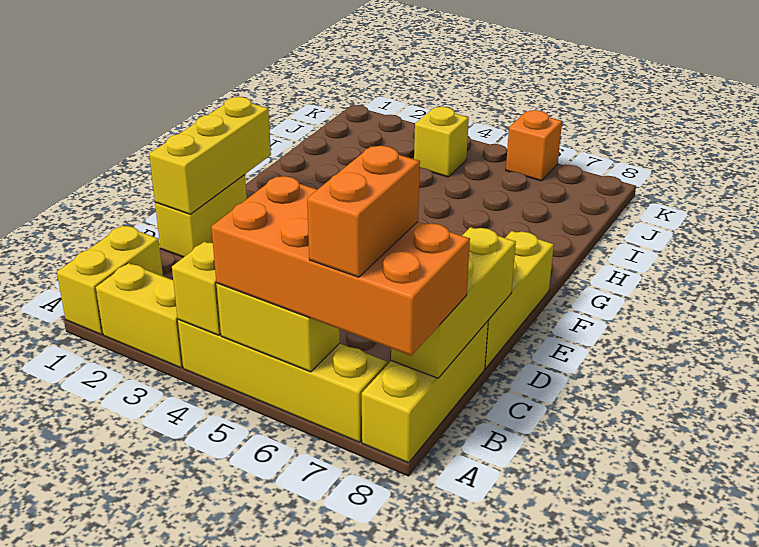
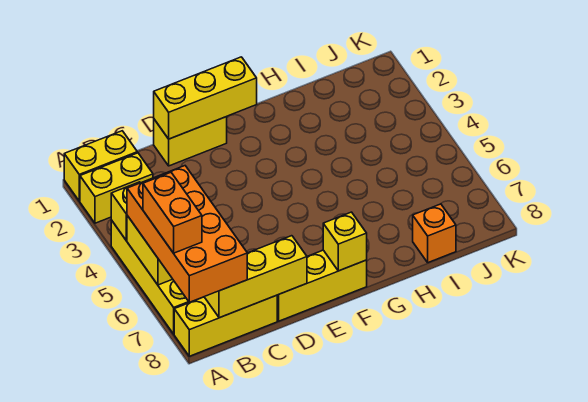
yellow 1x2 brick [96,263,183,368] -> yellow 1x2 brick turned to [80,153,153,223]
orange 1x2 brick [307,146,420,277] -> orange 1x2 brick turned to [143,172,202,253]
yellow 1x1 brick [414,107,469,177] -> yellow 1x1 brick moved to [323,212,367,271]
orange 1x1 brick [506,110,562,181] -> orange 1x1 brick moved to [413,204,456,263]

